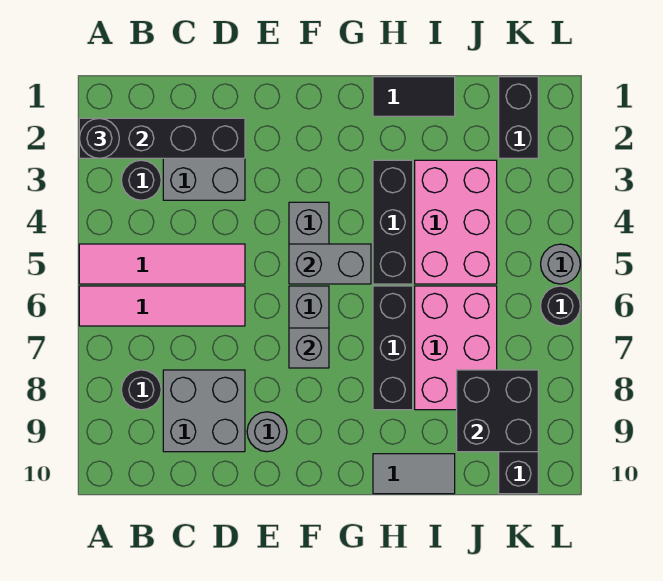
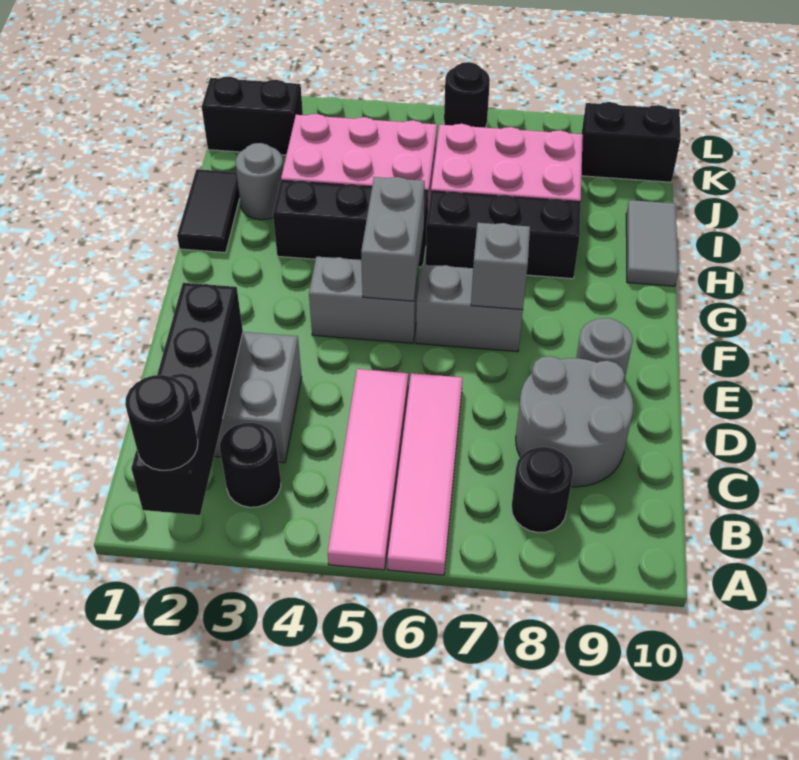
grey 2x2 brick [163,370,245,452] -> grey 2x2 round brick [516,356,633,487]
black 2x2 brick [457,370,538,452] -> none
grey 1x1 round brick [541,244,580,284] -> grey 1x1 round brick moved to [236,143,283,220]

